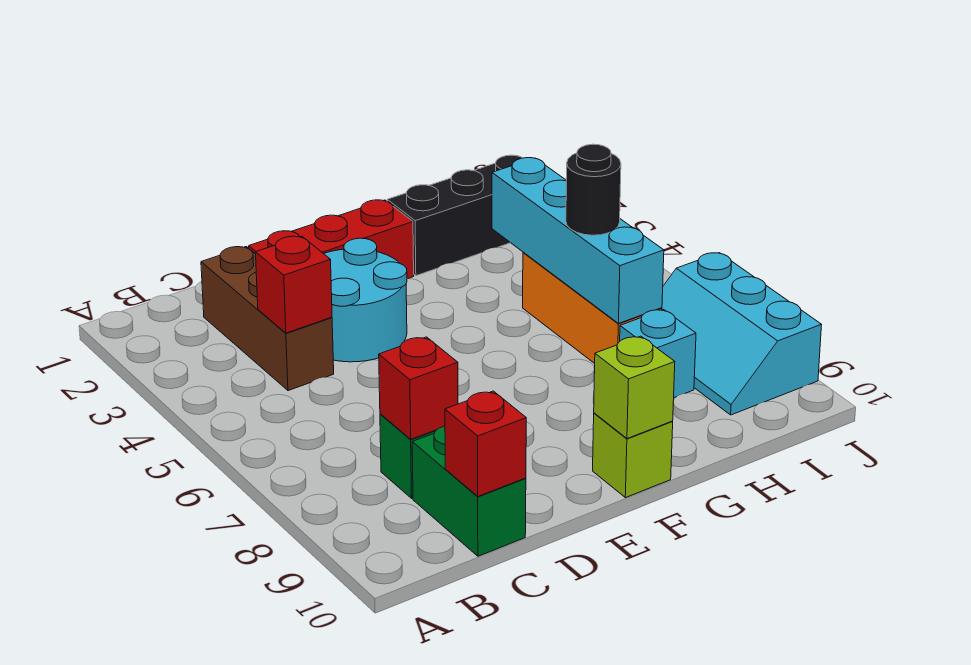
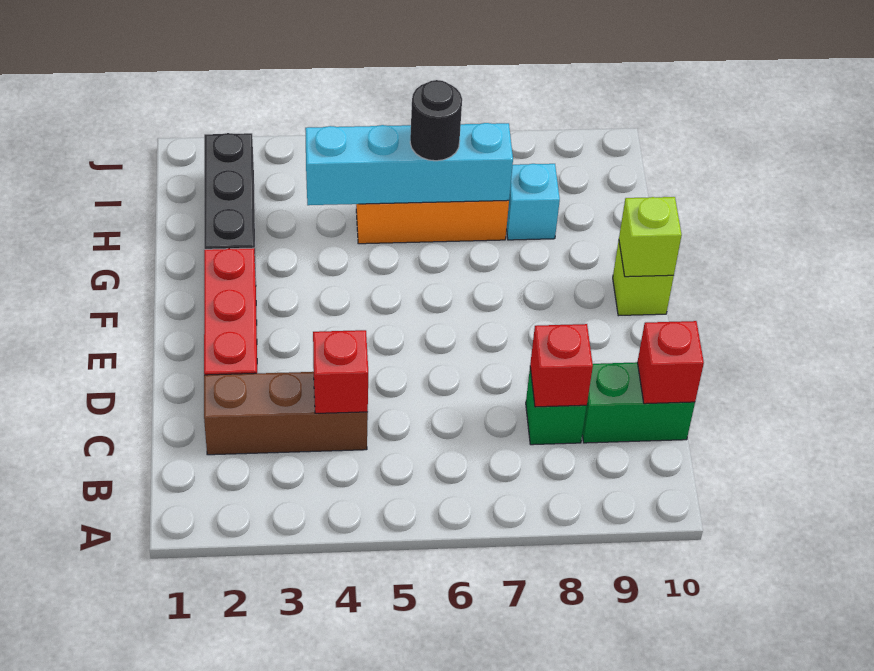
cyan 2x2 round brick [324,238,407,362] -> none
cyan 2x3 slope [662,253,822,415] -> none

